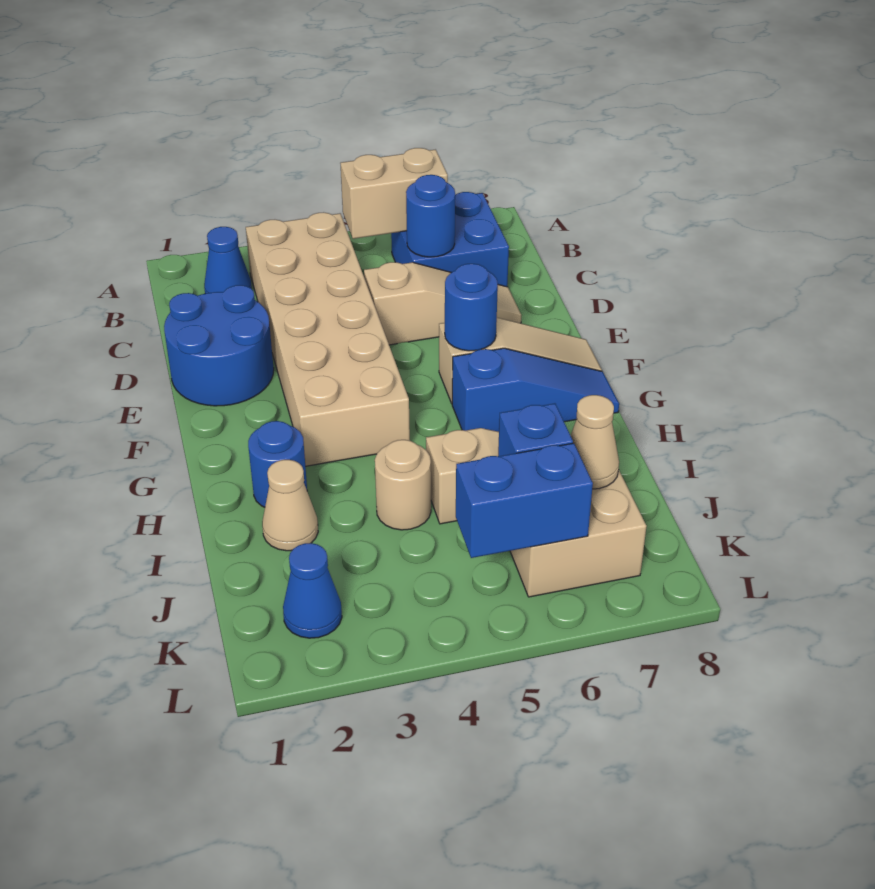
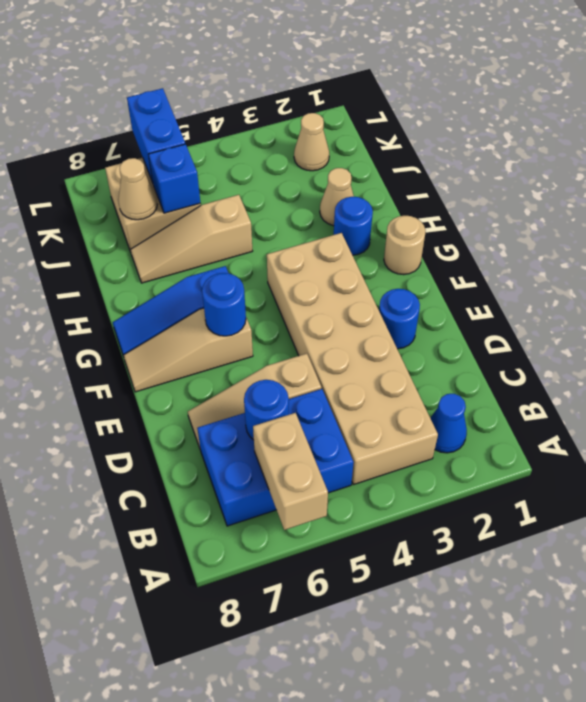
tan 1x2 brick [341,148,448,239] -> tan 1x2 brick turned to [253,413,328,530]
blue 2x2 brick [391,192,509,287] -> blue 2x3 brick [197,389,354,526]
blue 2x2 round brick [164,285,274,406] -> blue 1x1 round brick [379,289,420,349]
tan 1x1 round brick [375,440,431,530] -> tan 1x1 round brick moved to [384,216,426,275]
blue 1x1 cone [283,543,342,638] -> tan 1x1 cone [294,113,329,171]
blue 1x2 brick [456,443,593,558] -> blue 1x2 brick turned to [127,88,185,183]

